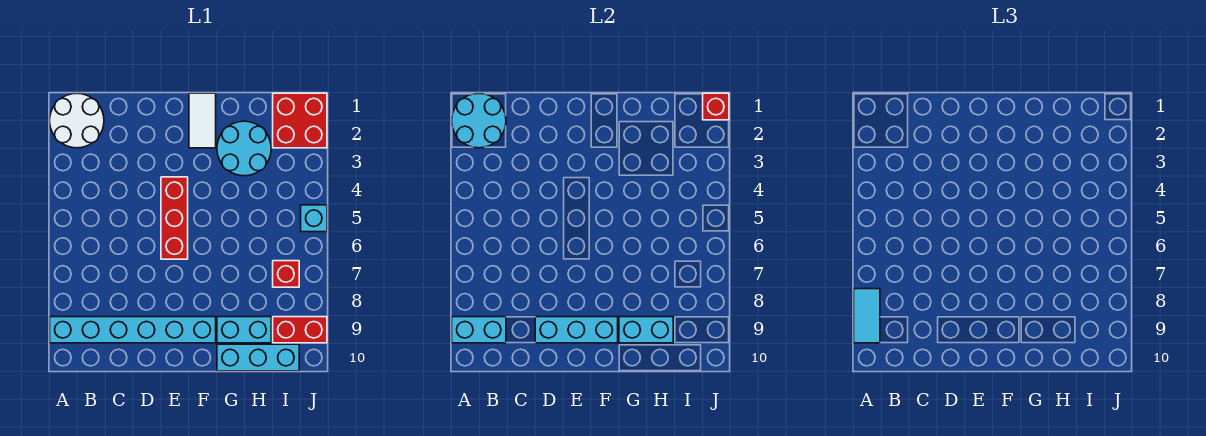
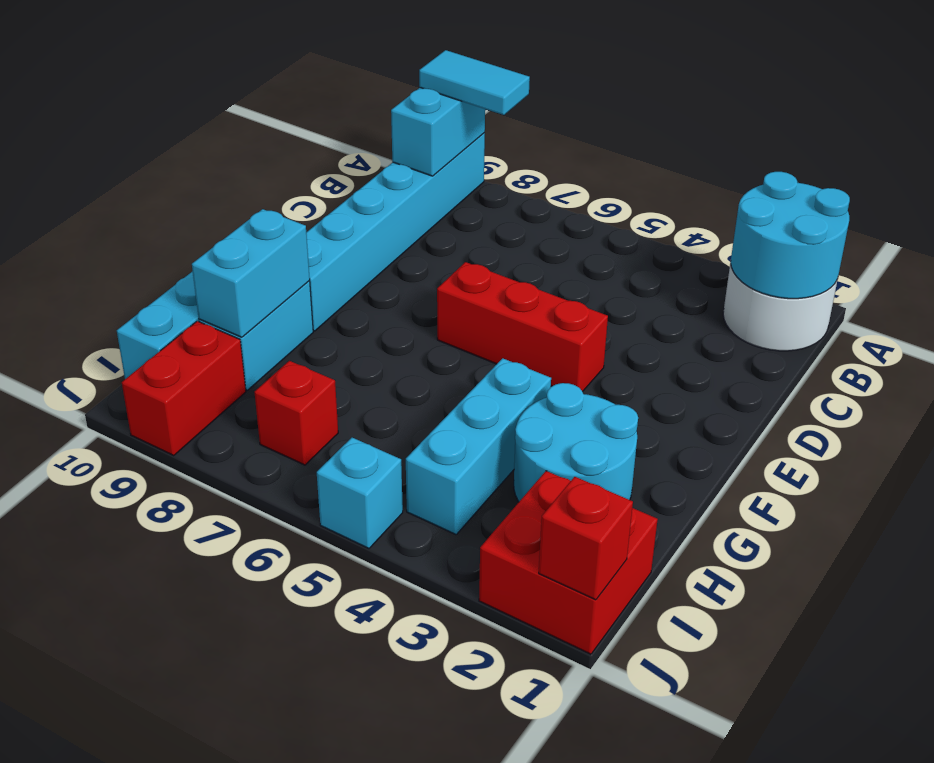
cyan 1x3 brick [535,317,618,343] -> cyan 1x3 brick moved to [406,358,551,535]
white 1x2 tile [189,93,216,148] -> none

